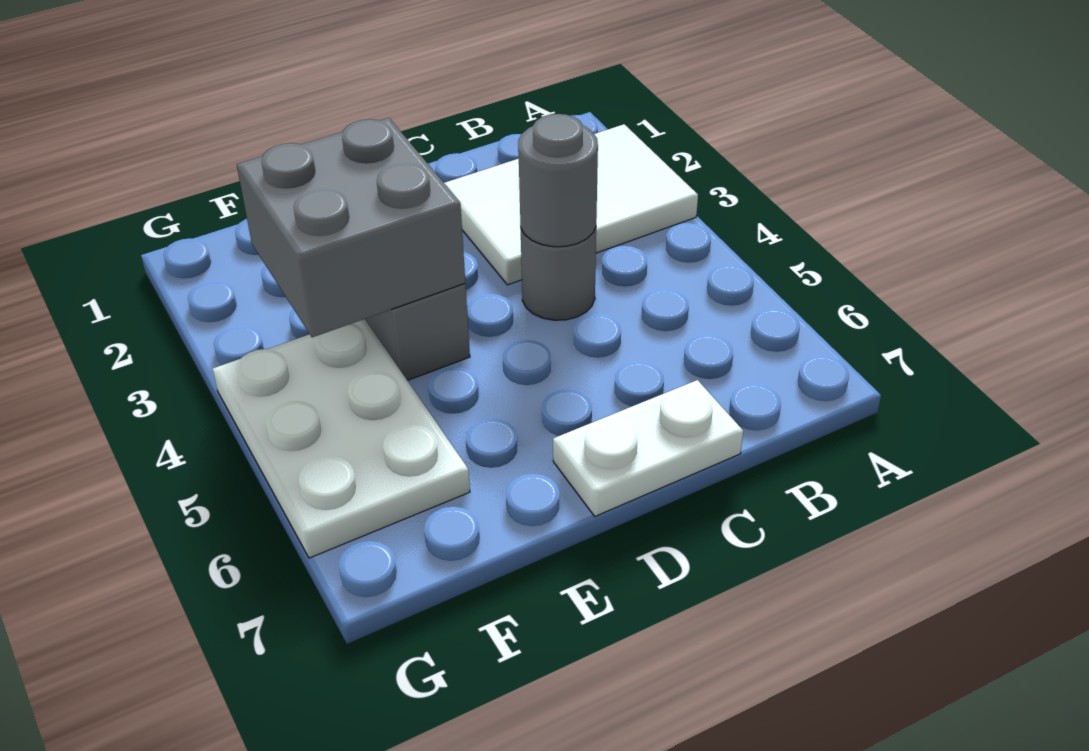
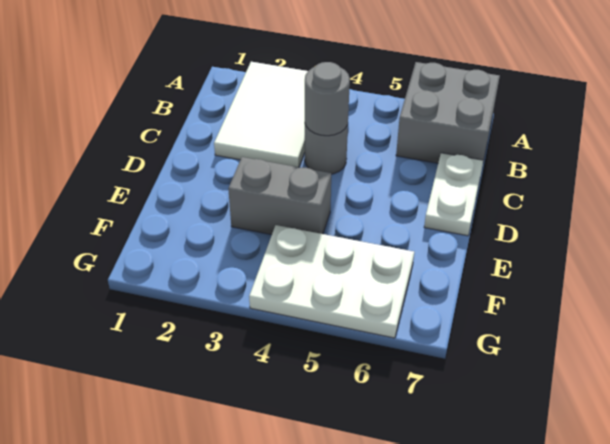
grey 2x2 brick [237,118,465,337] -> grey 2x2 brick moved to [396,62,500,163]

